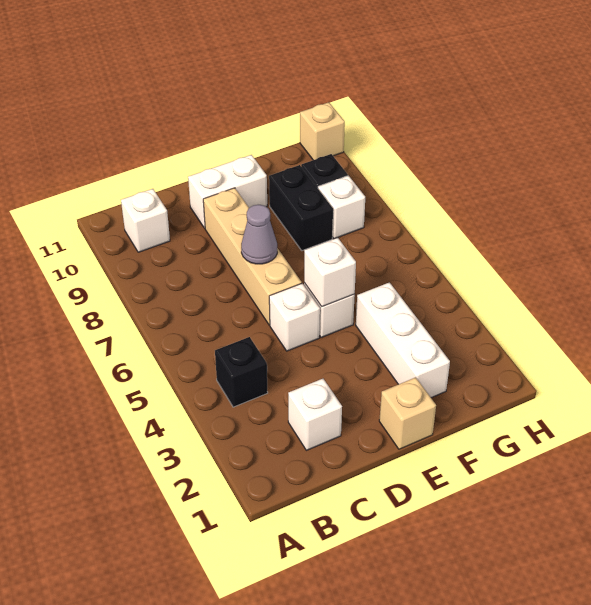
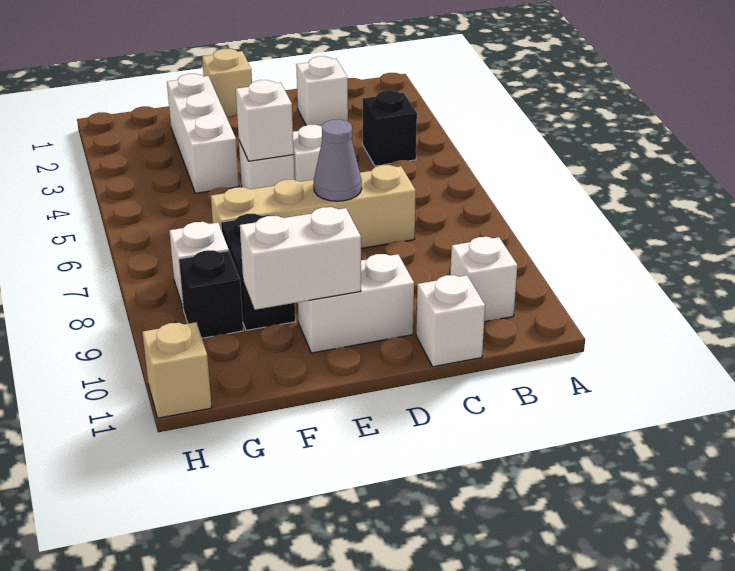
none -> white 1x1 brick [416,275,485,367]
tan 1x4 brick [203,188,302,325] -> tan 1x4 brick turned to [211,165,416,248]
none -> white 1x2 brick [240,207,361,310]

